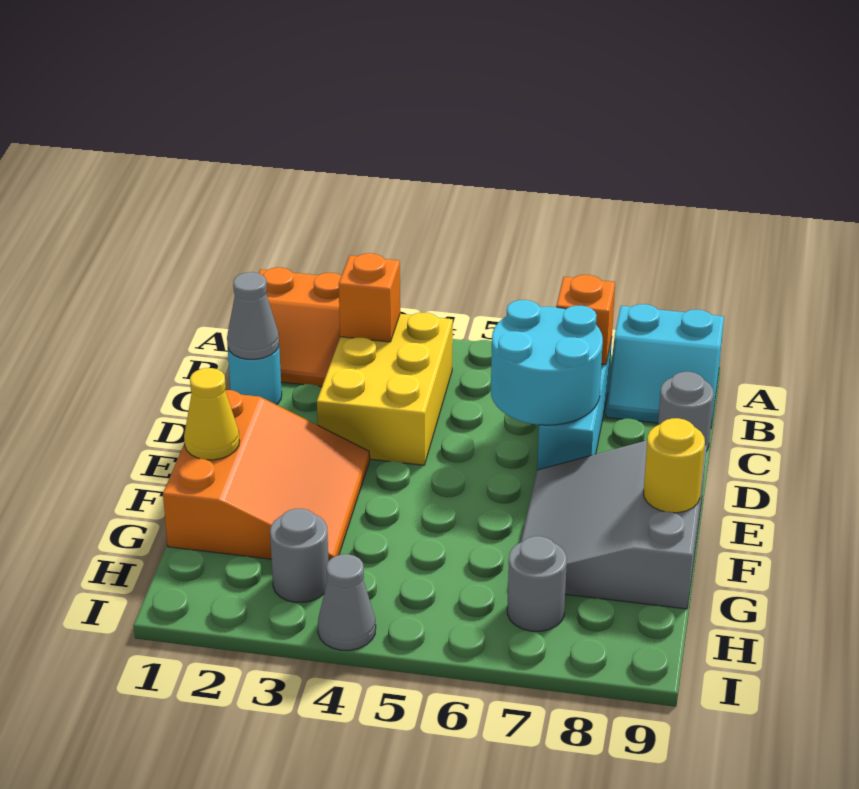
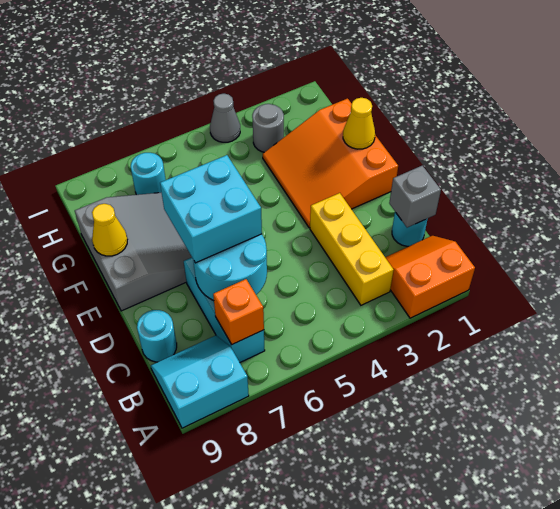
yellow 2x3 brick [317,312,453,465] -> yellow 1x3 brick [310,193,394,305]
orange 1x1 brick [339,253,400,342] -> none
grey 1x1 cone [227,272,279,359] -> grey 1x1 brick [389,166,441,228]
grey 1x1 round brick [658,372,714,451] -> cyan 1x1 round brick [137,310,177,362]
none -> cyan 2x2 brick [160,155,262,263]
yellow 1x1 round brick [644,418,705,513] -> yellow 1x1 cone [92,204,127,256]
grey 1x1 round brick [507,536,567,631] -> cyan 1x1 round brick [131,153,166,195]

